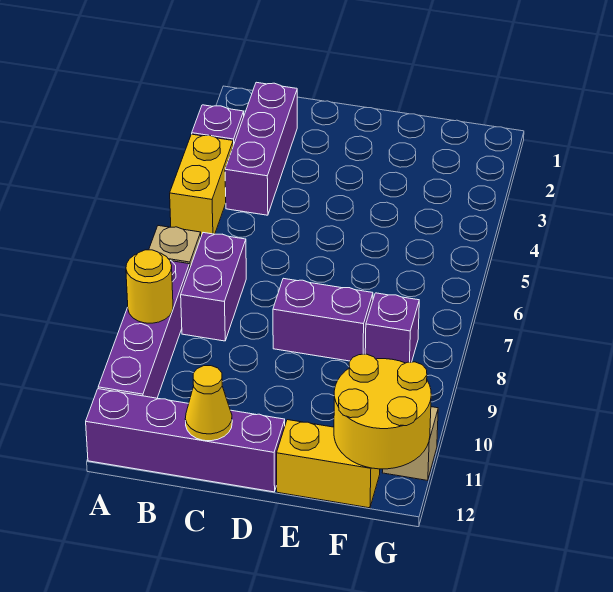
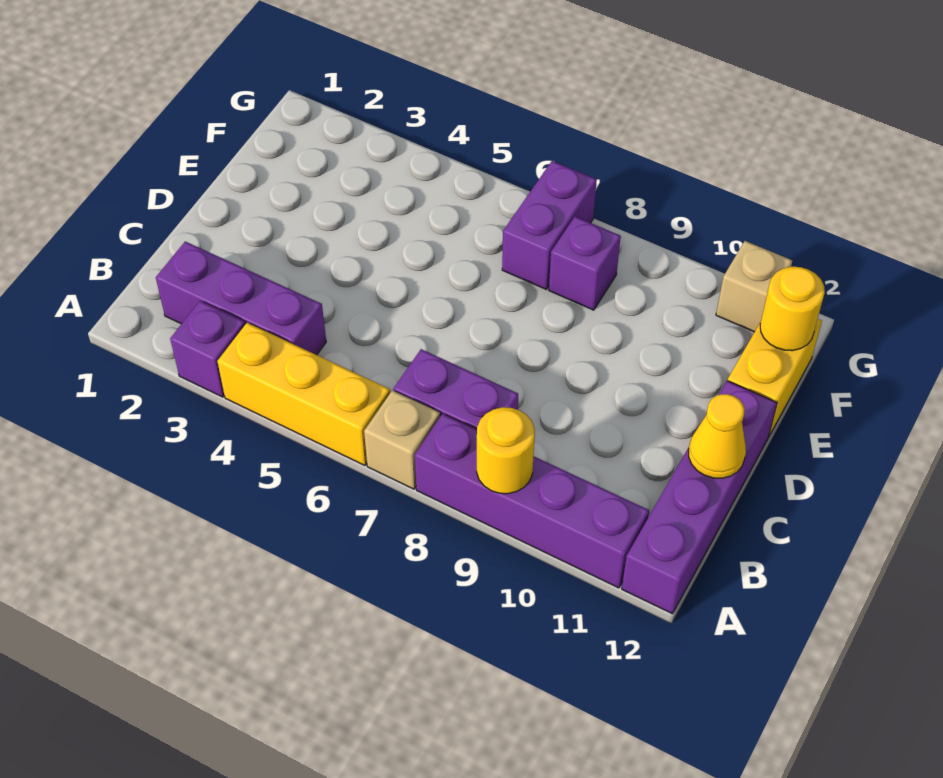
yellow 1x2 brick [170,134,233,236] -> yellow 1x3 brick [217,323,390,465]
purple 1x2 brick [273,278,373,361] -> purple 1x2 brick moved to [502,161,597,290]
yellow 2x2 round brick [334,354,431,469] -> yellow 1x1 round brick [760,267,825,351]

